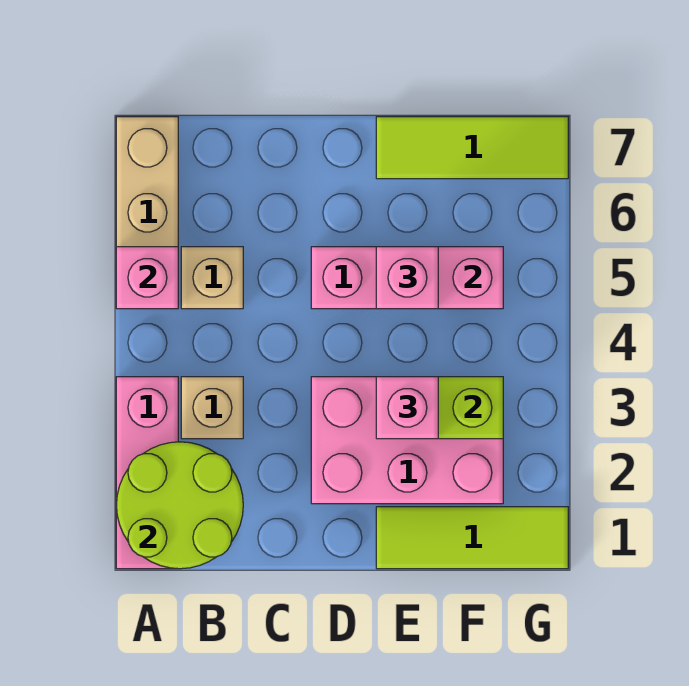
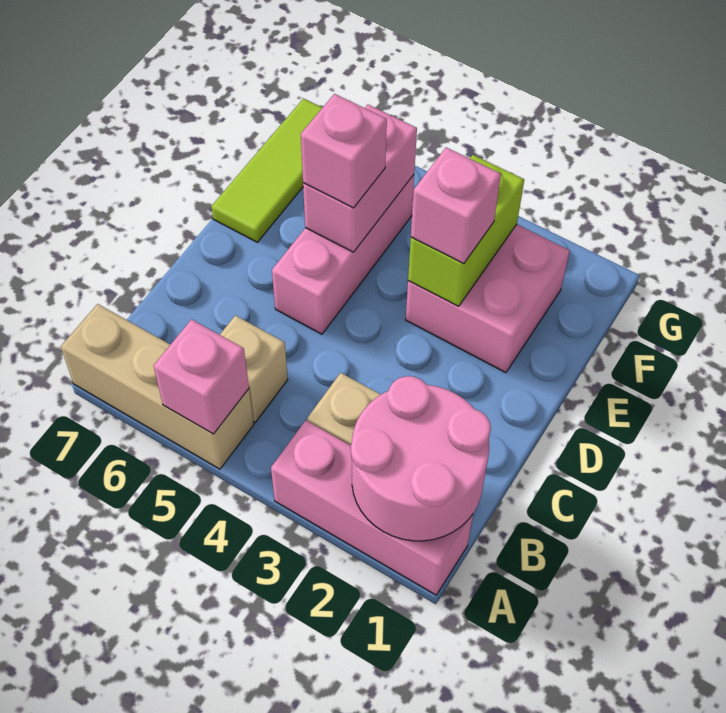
lime 2x2 round brick [116,442,243,569] -> pink 2x2 round brick [351,376,491,541]
pink 2x3 brick [311,377,503,504] -> pink 2x2 brick [406,224,570,373]
lime 1x3 tile [376,507,568,569] -> none

